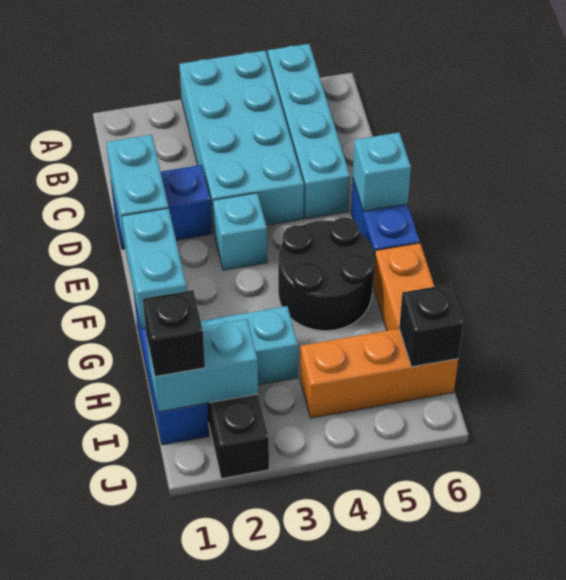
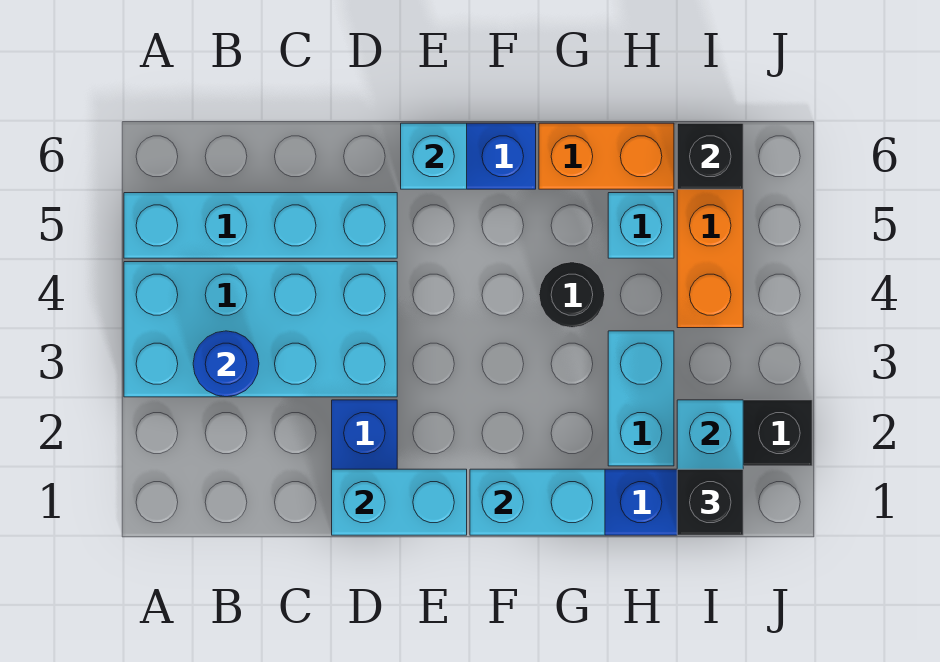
none -> blue 1x1 round brick [193,331,259,397]
cyan 1x1 brick [213,193,267,270] -> cyan 1x1 brick moved to [608,193,674,258]
black 2x2 round brick [278,218,374,331] -> black 1x1 round brick [539,262,605,328]

